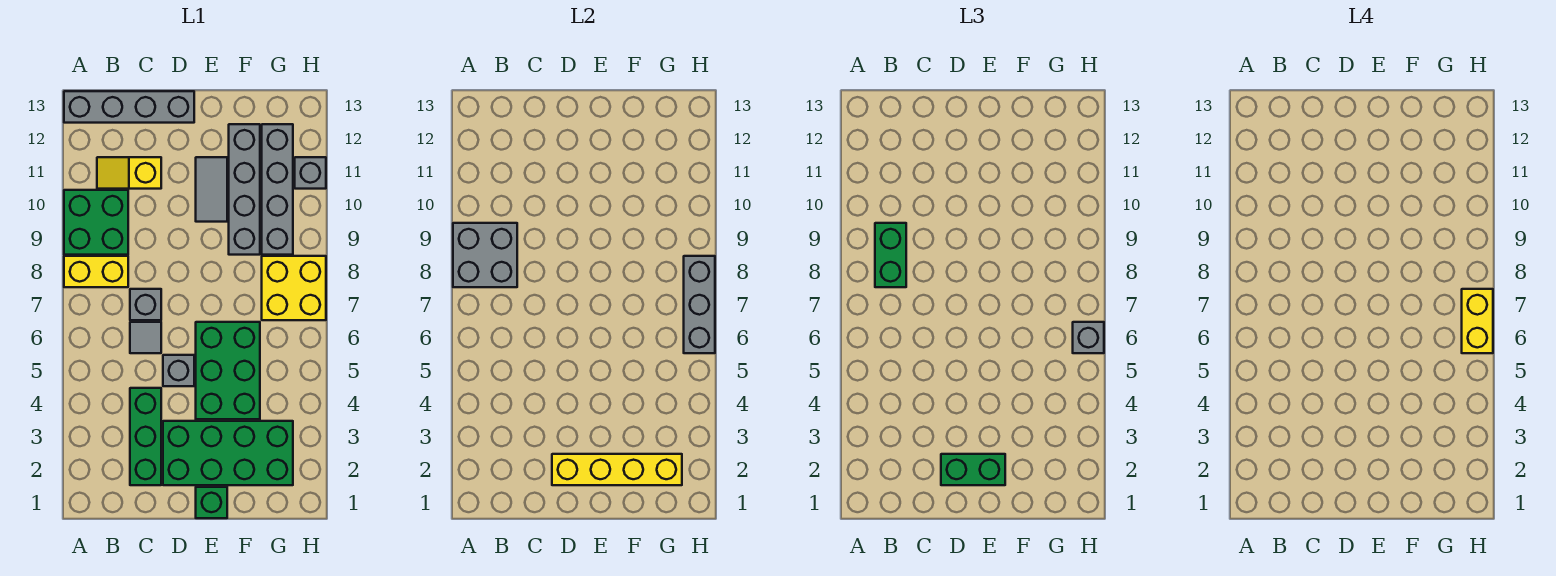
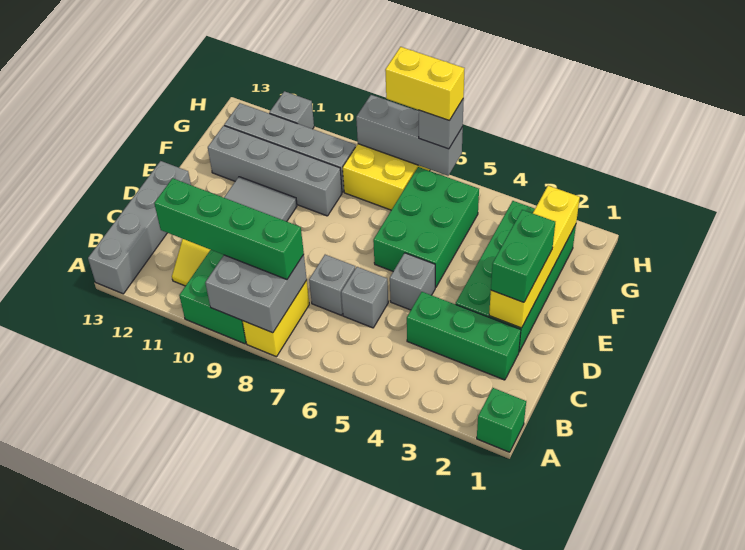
green 1x2 brick [875,223,906,287] -> green 1x4 brick [154,178,304,279]
grey 1x1 tile [130,322,161,353] -> grey 1x1 brick [341,267,388,328]
green 1x1 brick [196,487,227,518] -> green 1x1 brick moved to [477,388,526,452]
green 2x3 brick [196,322,260,419] -> green 2x3 brick turned to [373,167,479,288]

